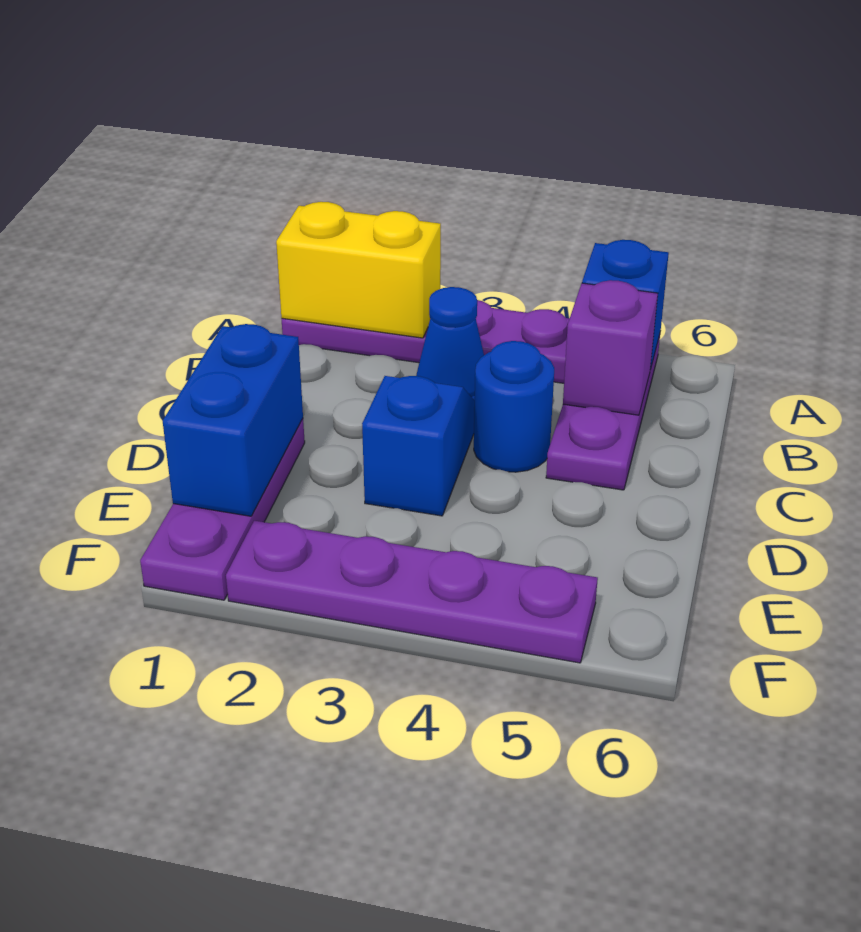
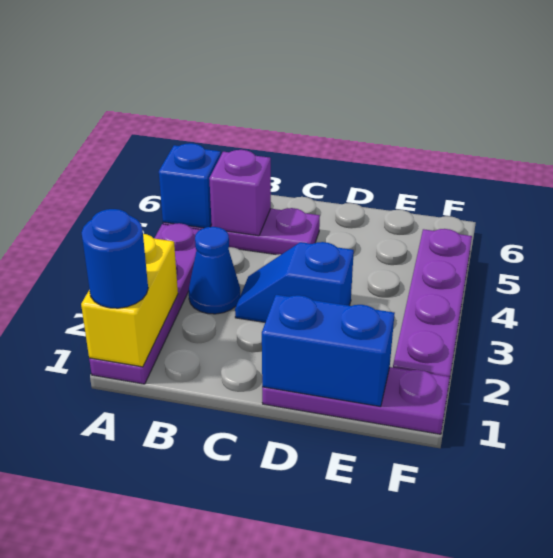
blue 1x1 round brick [474,341,554,472] -> blue 1x1 round brick moved to [81,209,148,308]

